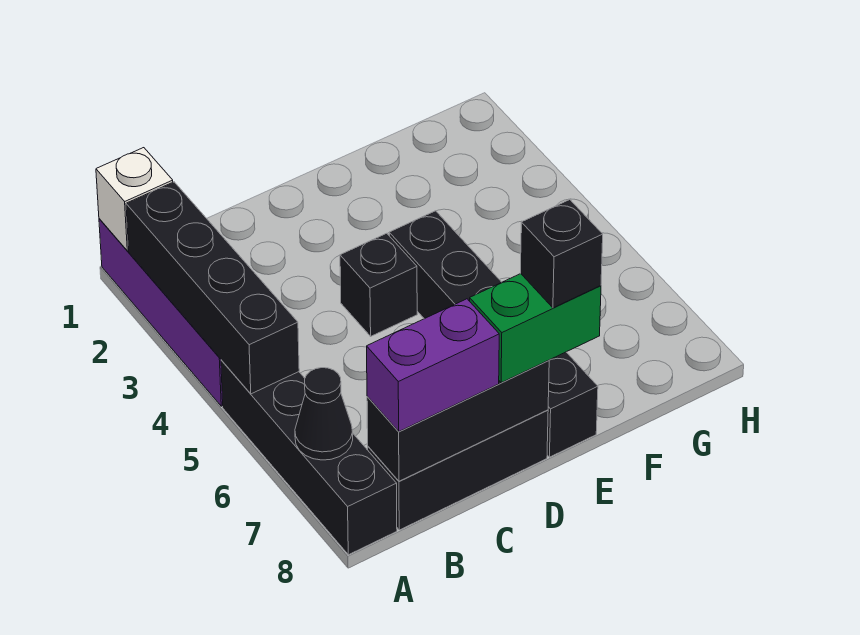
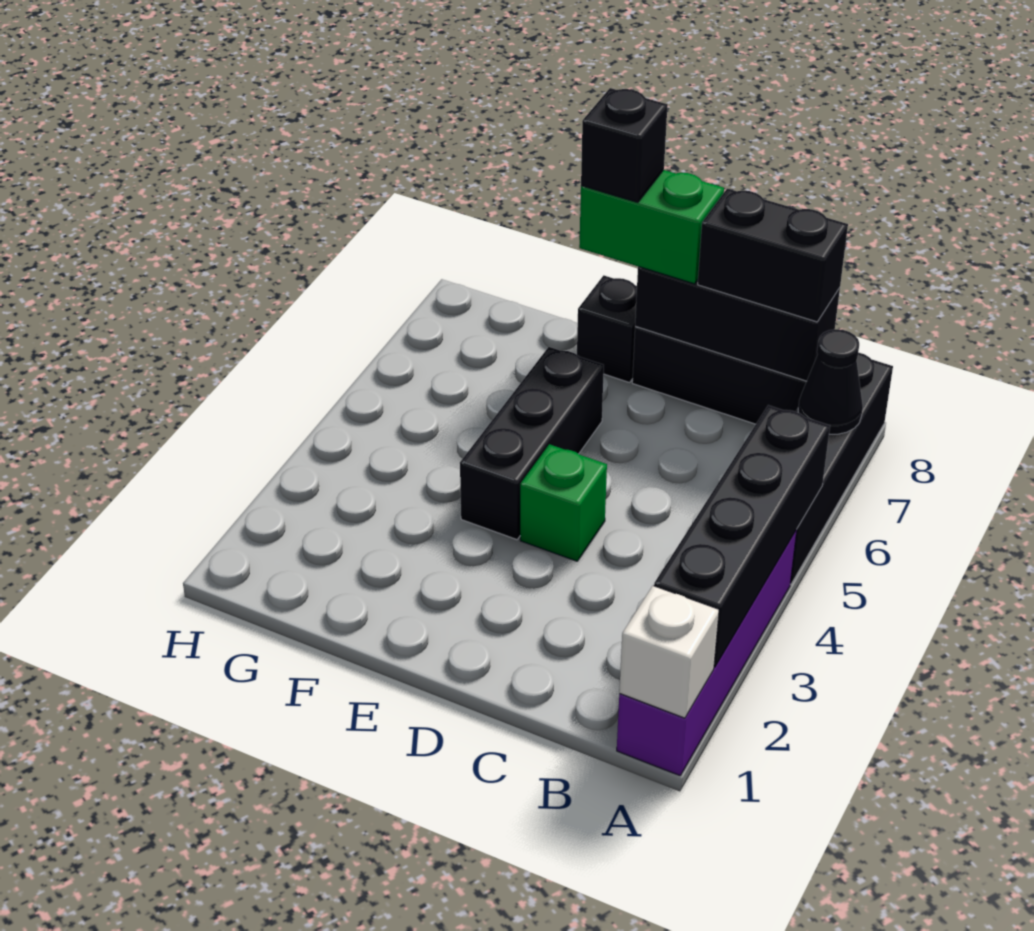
purple 1x2 brick [367,299,499,432] -> black 1x2 brick [698,189,848,322]
black 1x1 brick [340,233,417,336] -> green 1x1 brick [520,444,607,561]

